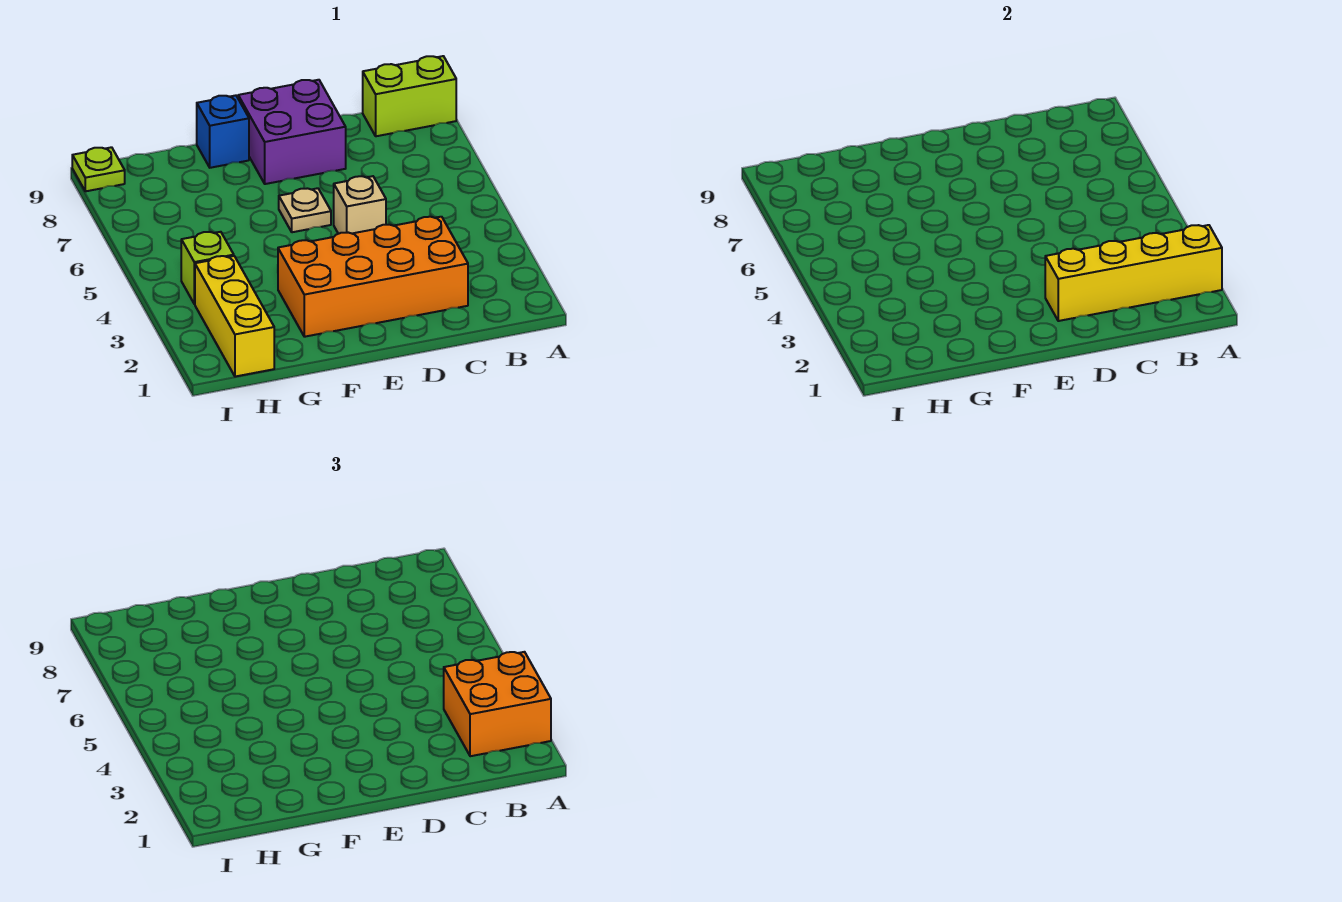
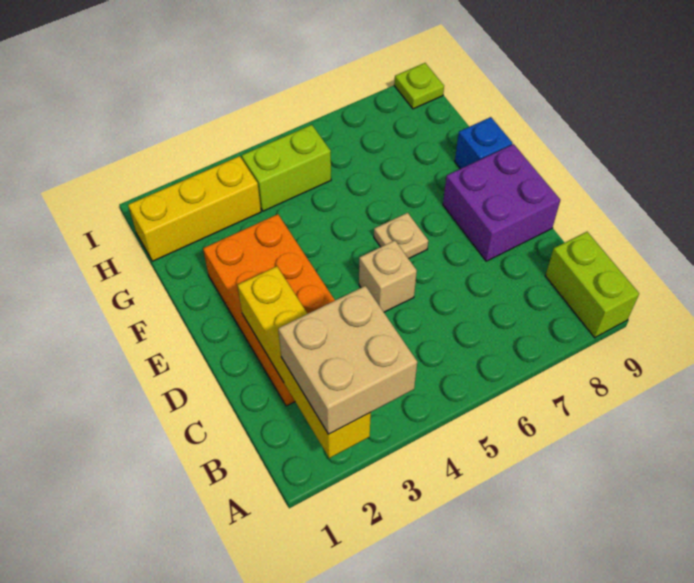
orange 2x2 brick [444,652,551,756] -> tan 2x2 brick [278,286,417,434]
lime 1x1 brick [181,232,234,304] -> lime 1x2 brick [242,125,331,211]

